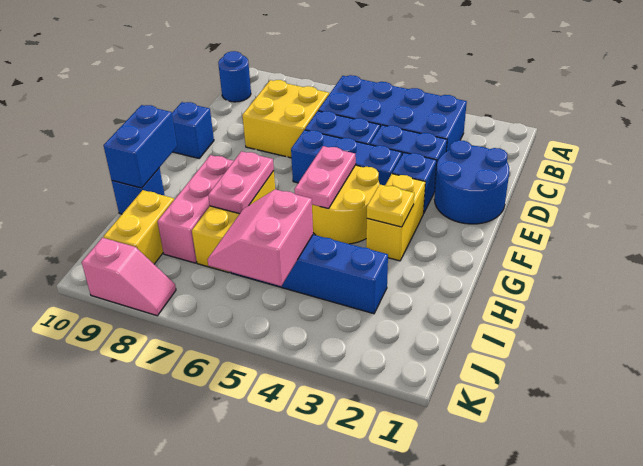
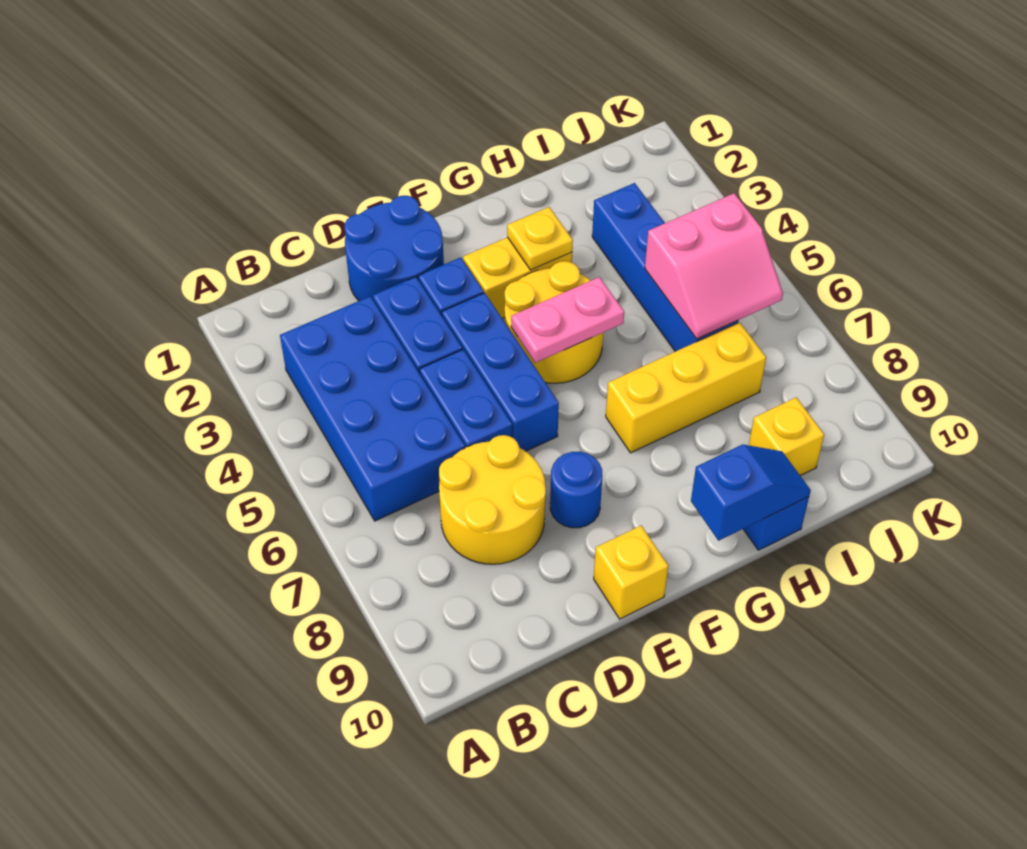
blue 1x1 round brick [218,51,251,102] -> blue 1x1 round brick moved to [550,452,603,528]
yellow 2x2 brick [242,80,329,158] -> yellow 2x2 round brick [439,435,546,564]
blue 1x1 brick [172,102,214,158] -> yellow 1x1 brick [594,526,668,619]
pink 1x2 plate [208,151,274,214] -> none
pink 1x3 brick [158,155,233,263] -> none
blue 1x2 brick [104,105,177,188] -> blue 1x2 slope [691,445,811,541]
yellow 1x2 brick [103,190,174,264] -> yellow 1x1 brick [749,397,824,476]
pink 1x2 slope [82,238,176,316] -> none

